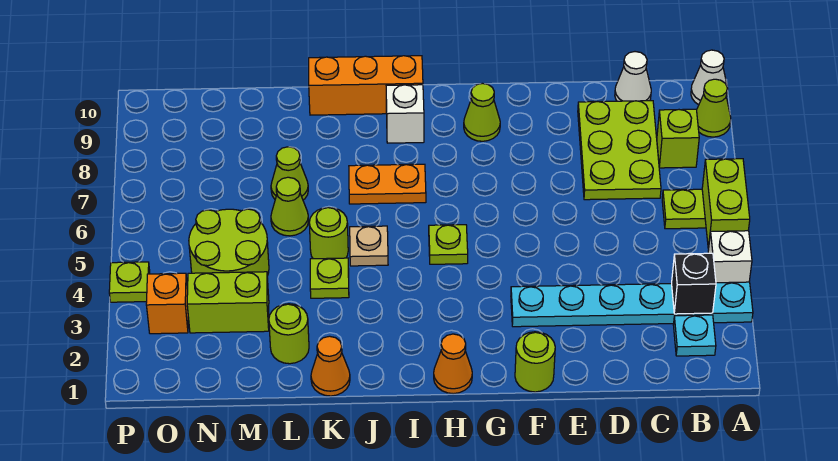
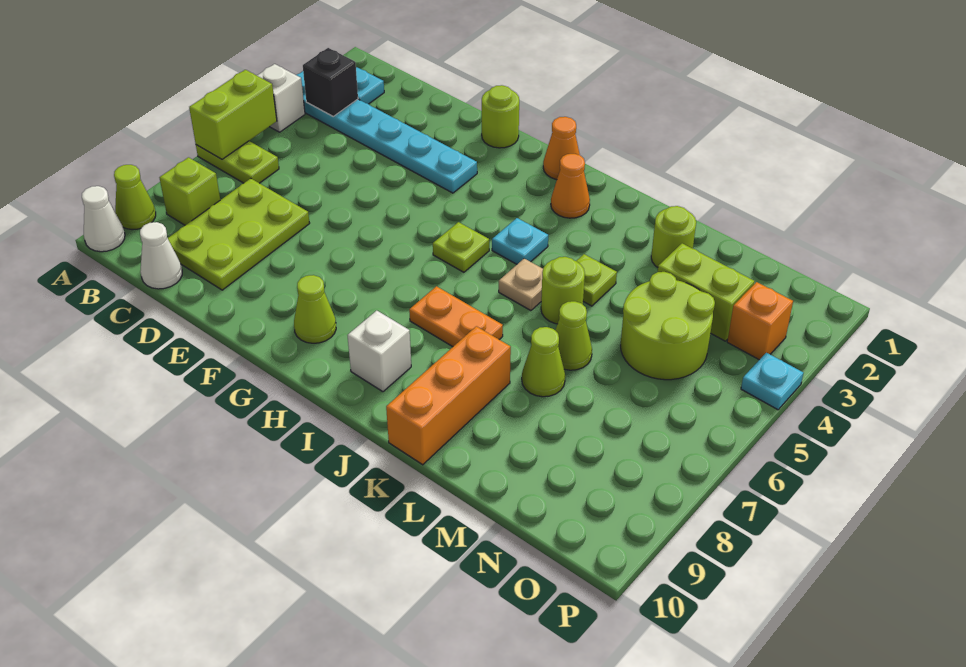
none -> cyan 1x1 plate [492,218,548,264]
orange 1x3 brick [309,56,423,115] -> orange 1x3 brick turned to [386,326,511,465]
orange 1x1 cone [311,336,350,396] -> orange 1x1 cone moved to [551,154,590,218]
lime 1x1 plate [109,262,150,302] -> cyan 1x1 plate [741,353,803,410]

